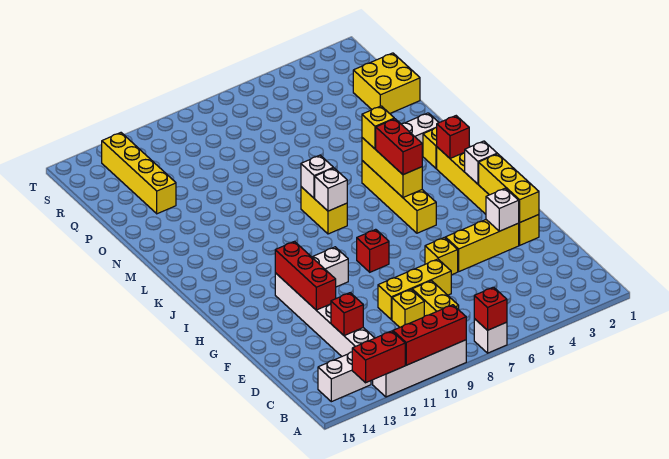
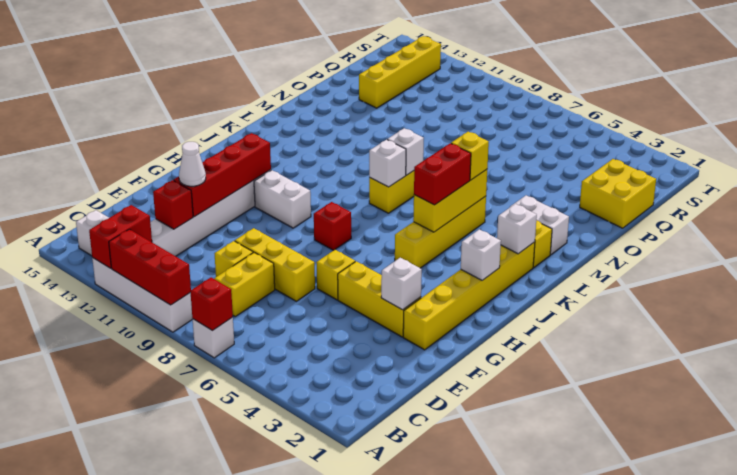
red 1x2 brick [352,331,405,383] -> red 1x2 brick turned to [89,205,152,268]
none -> white 1x1 cone [179,142,206,186]
yellow 1x3 brick [479,154,539,223] -> none
red 1x3 brick [275,241,336,310] -> red 1x4 brick [174,133,271,217]
red 1x1 brick [437,116,469,158] -> white 1x1 brick [497,204,537,254]

